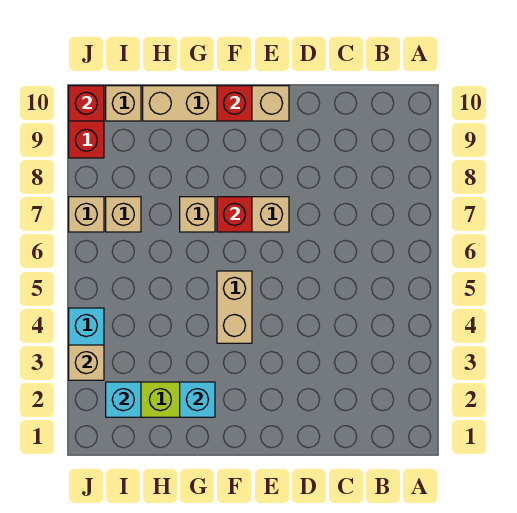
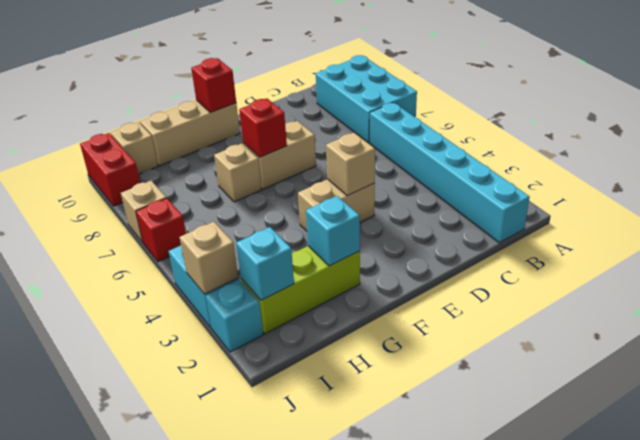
none -> cyan 2x3 brick [316,55,417,143]
none -> cyan 1x6 brick [369,102,529,243]
tan 1x4 brick [143,86,289,121] -> tan 1x3 brick [140,100,240,166]
tan 1x2 brick [217,271,252,343] -> tan 1x2 brick turned to [298,179,375,231]
tan 1x1 brick [106,197,141,232] -> tan 1x1 brick moved to [326,133,375,196]
none -> cyan 1x1 brick [206,280,263,352]
red 1x1 brick [69,86,104,121] -> red 1x1 brick moved to [136,198,186,262]

